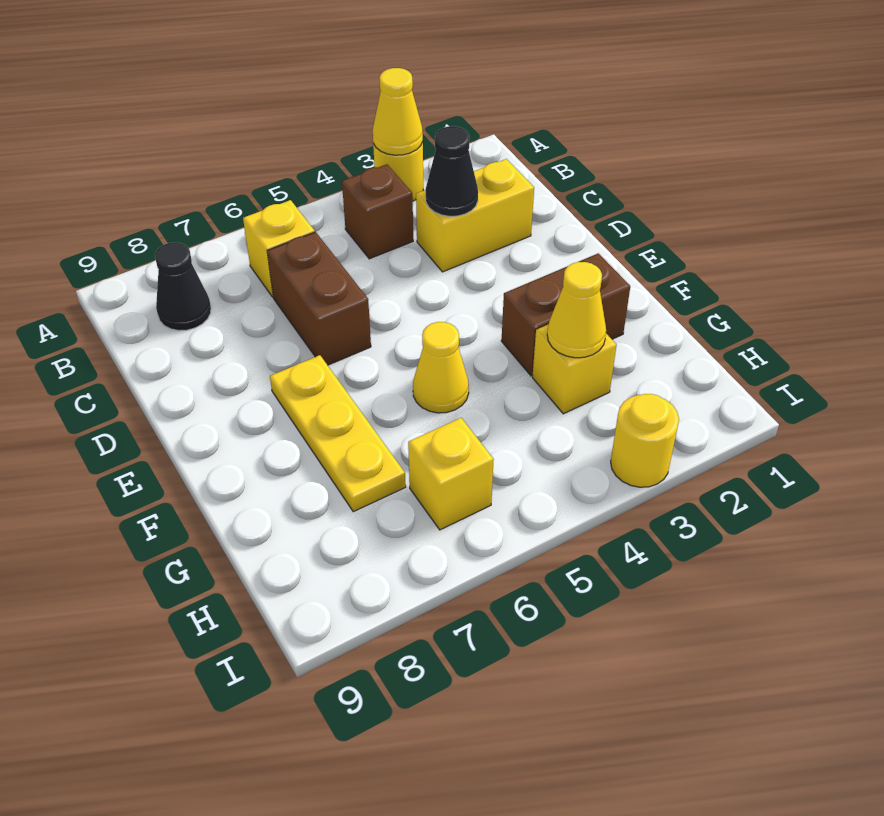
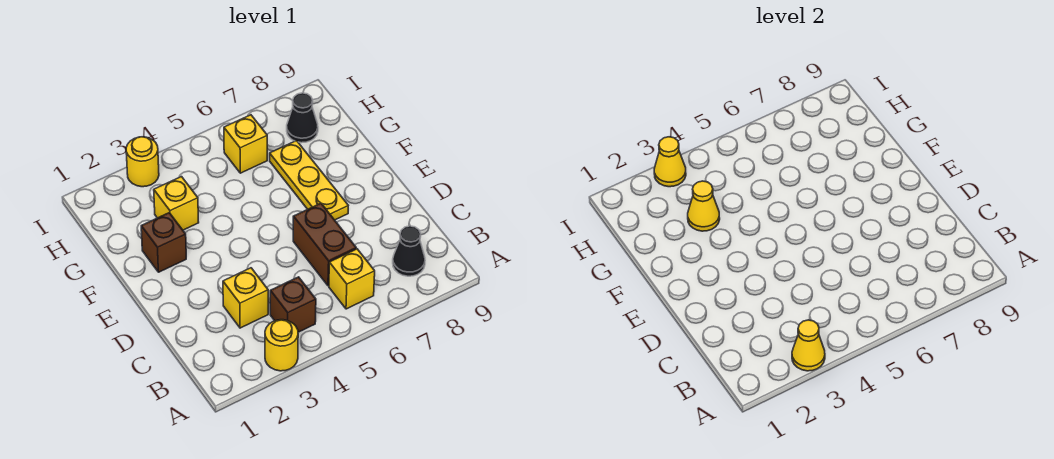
yellow 1x2 brick [416,159,534,272] -> yellow 1x1 brick [223,268,268,328]
black 1x1 cone [426,126,478,216] -> black 1x1 cone moved to [287,93,318,143]
brown 1x2 brick [502,253,630,376] -> brown 1x1 brick [141,213,186,272]
yellow 1x1 cone [413,322,469,413] -> yellow 1x1 cone moved to [654,137,686,187]

